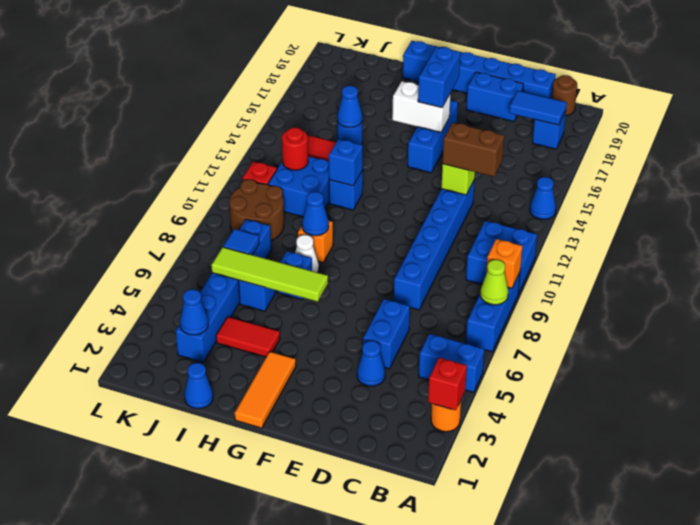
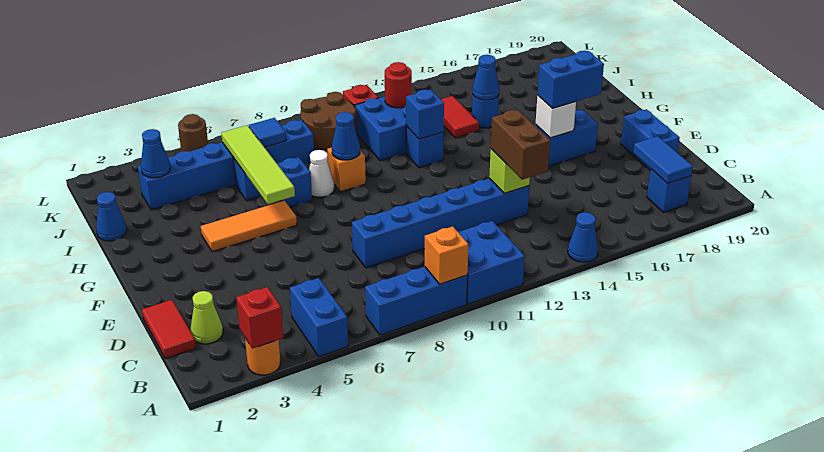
lime 1x1 cone [480,260,508,305] -> lime 1x1 cone moved to [190,291,223,344]
brown 1x1 round brick [551,75,577,116] -> brown 1x1 round brick moved to [178,114,208,152]
blue 1x6 brick [403,41,556,98] -> none
blue 1x1 cone [357,341,385,386] -> none
blue 1x2 brick [363,299,410,369] -> none
white 1x2 brick [392,81,450,132] -> white 1x1 brick [536,95,576,138]
orange 1x3 tile [235,352,296,428] -> orange 1x3 tile moved to [201,201,297,252]
red 1x2 tile [216,317,280,357] -> red 1x2 tile moved to [142,300,196,359]

